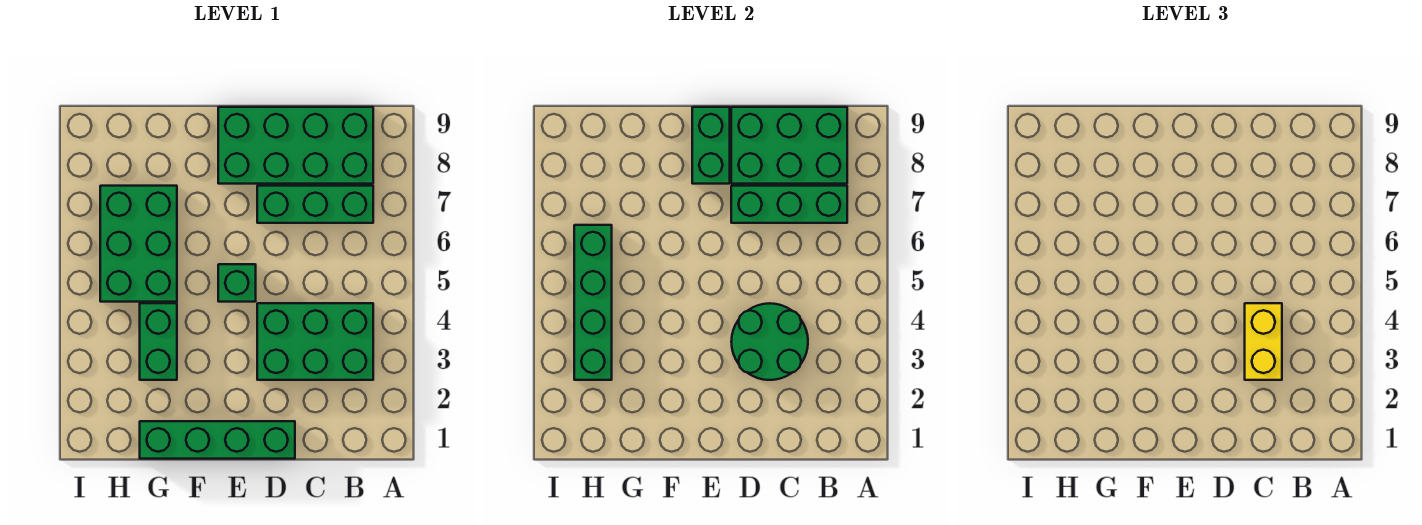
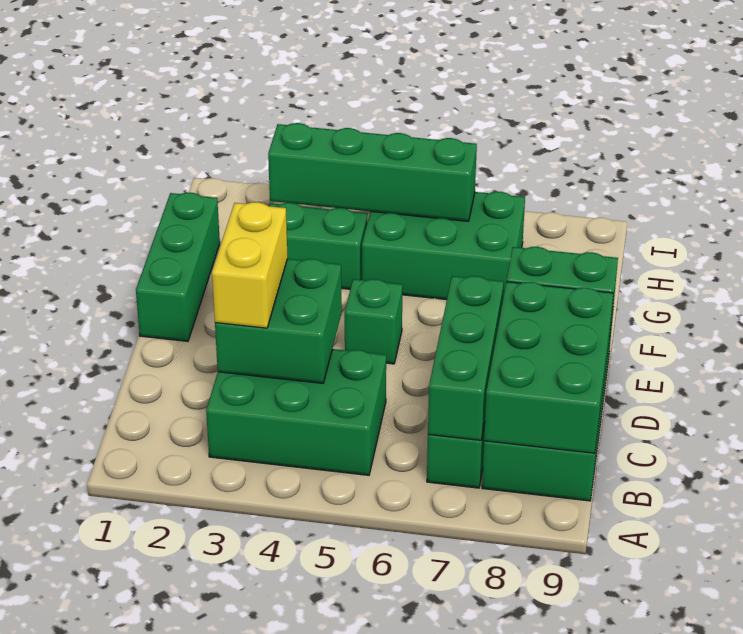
green 2x3 brick [257,303,373,380] -> green 2x3 brick turned to [206,349,386,475]
green 2x2 round brick [731,303,808,380] -> green 2x2 brick [215,259,342,383]
yellow 1x2 brick [1245,303,1282,380] -> yellow 1x2 brick turned to [212,202,288,328]
green 1x4 brick [140,421,295,459] -> green 1x3 brick [136,193,220,341]

